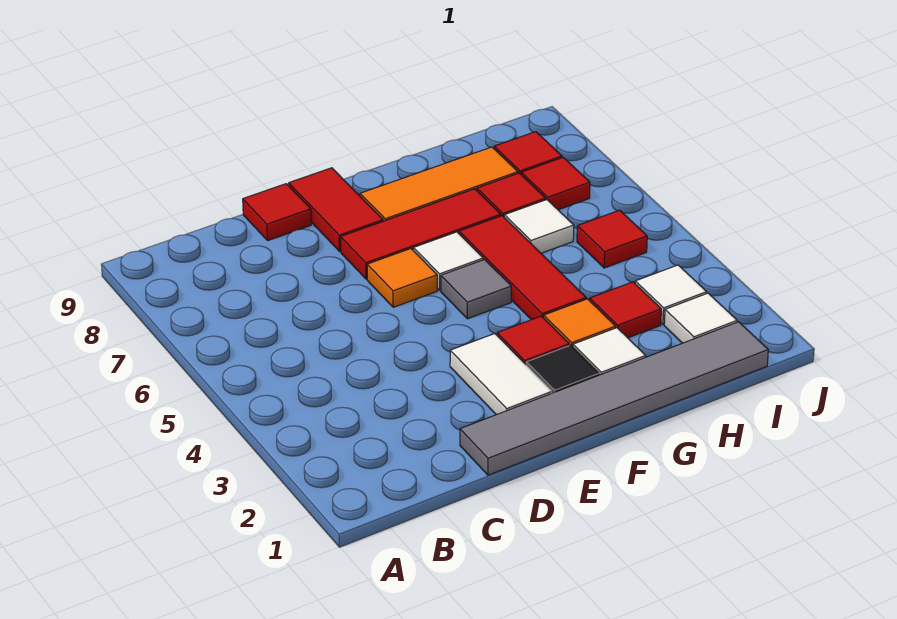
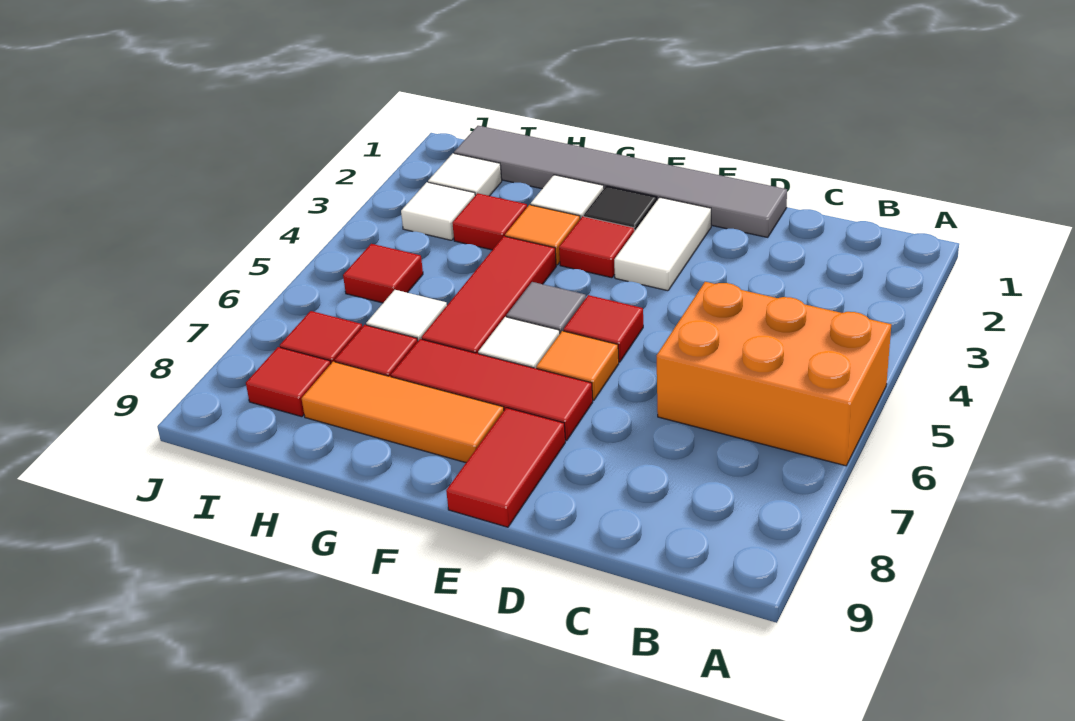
none -> orange 2x3 brick [657,282,891,466]
red 1x1 tile [243,184,311,241] -> red 1x1 tile moved to [564,295,643,362]

